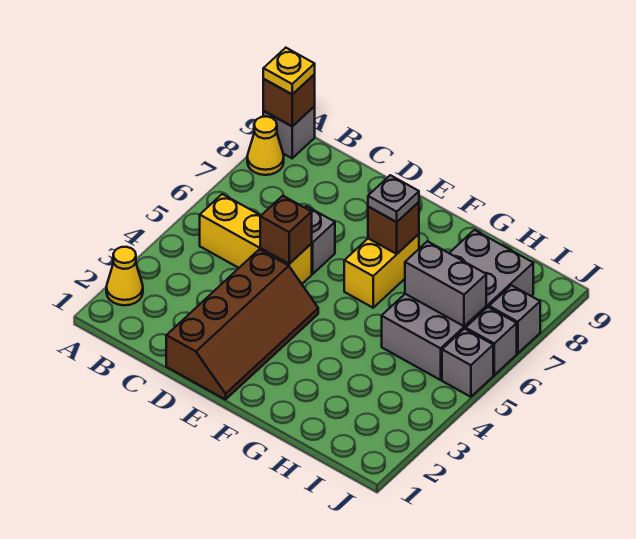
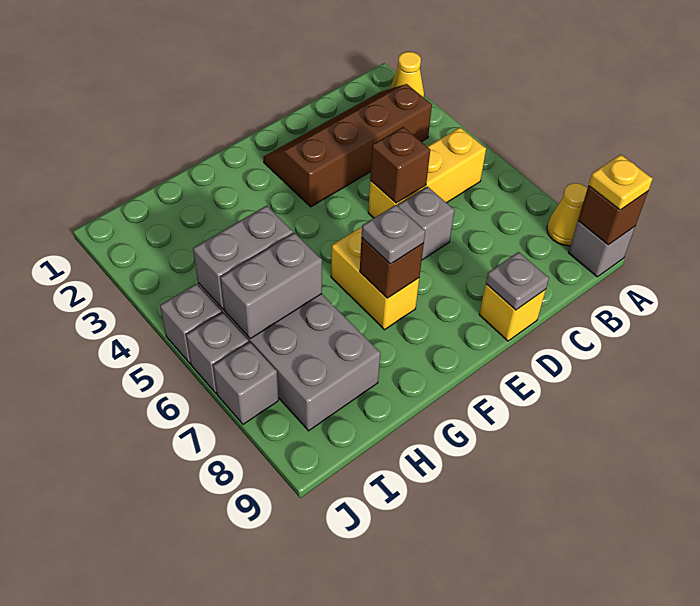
brown 2x4 slope [166,249,318,400] -> brown 2x4 slope turned to [263,84,432,207]
none -> yellow 1x1 brick [479,284,546,341]
none -> grey 1x1 plate [486,252,549,310]
none -> grey 1x2 brick [193,206,293,309]

